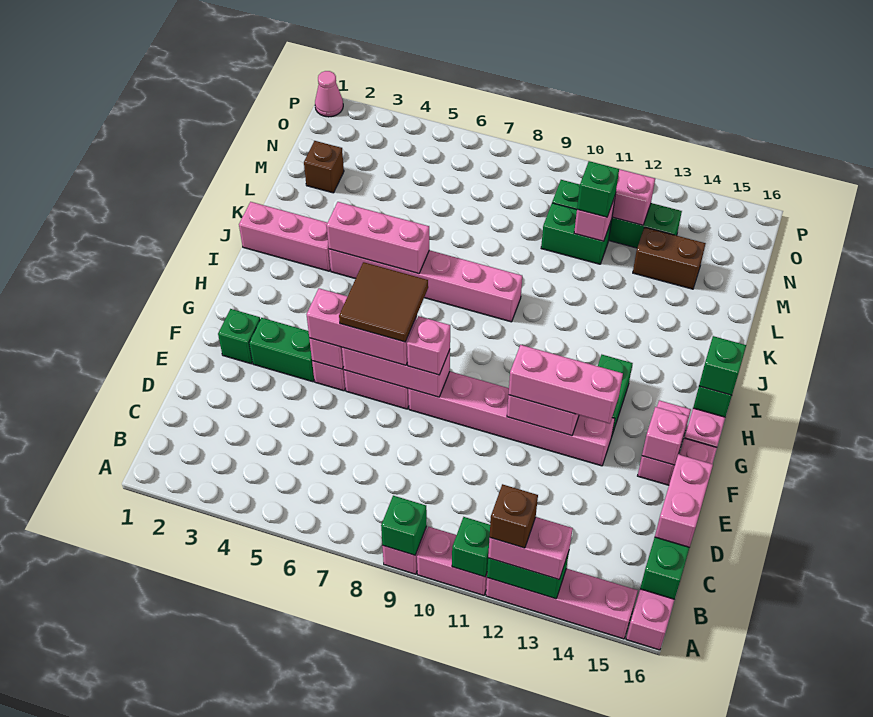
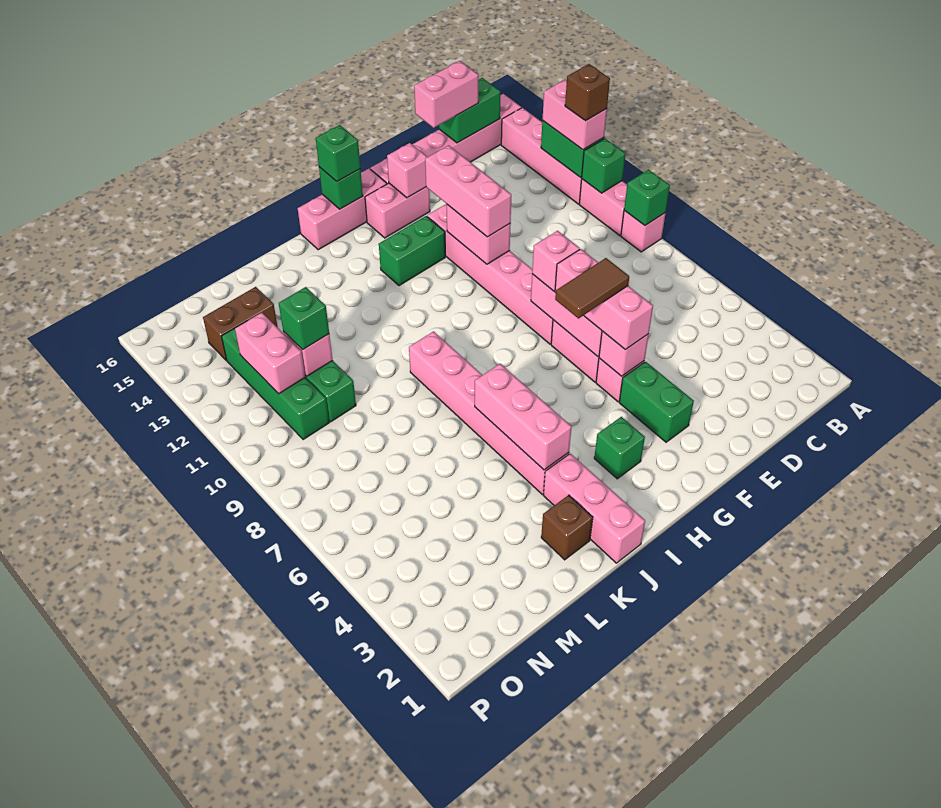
green 1x1 brick [218,309,260,364] -> green 1x1 brick moved to [594,417,645,479]
brown 2x2 tile [339,262,428,342] -> brown 1x2 tile [555,258,629,319]
brown 1x1 brick [304,141,344,193] -> brown 1x1 brick moved to [541,495,593,560]
brown 1x2 brick [633,227,706,289] -> brown 1x2 brick turned to [203,287,278,360]
pink 1x1 cone [315,71,343,117] -> none

